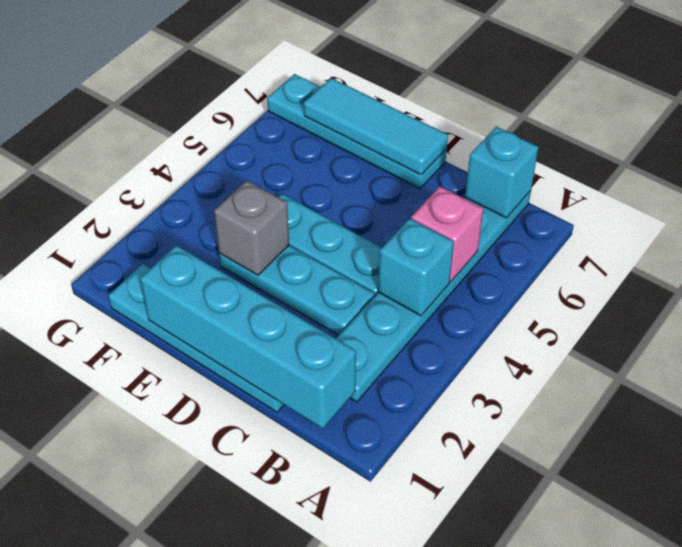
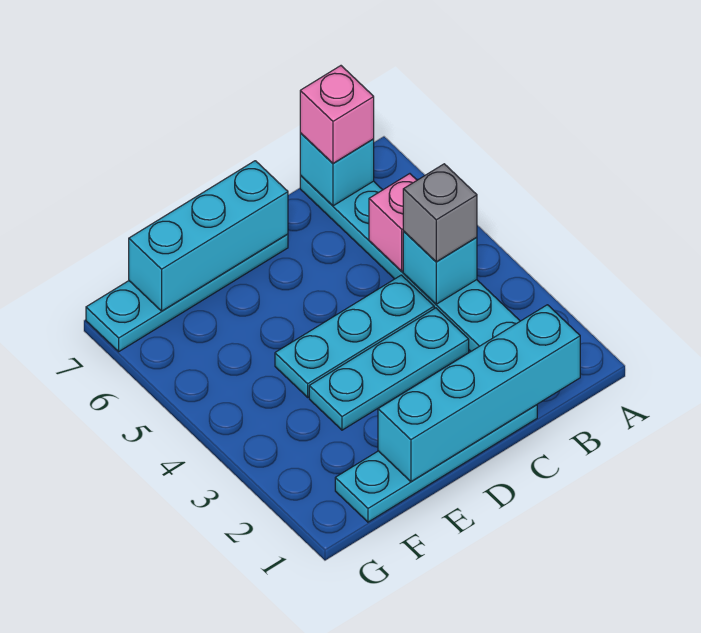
none -> pink 1x1 brick [300,66,374,163]
cyan 1x3 tile [304,78,448,175] -> cyan 1x3 brick [129,161,288,311]
grey 1x1 brick [214,181,289,275] -> grey 1x1 brick moved to [403,164,477,262]

